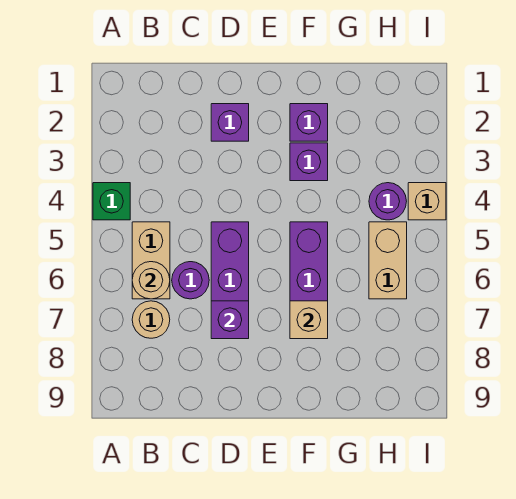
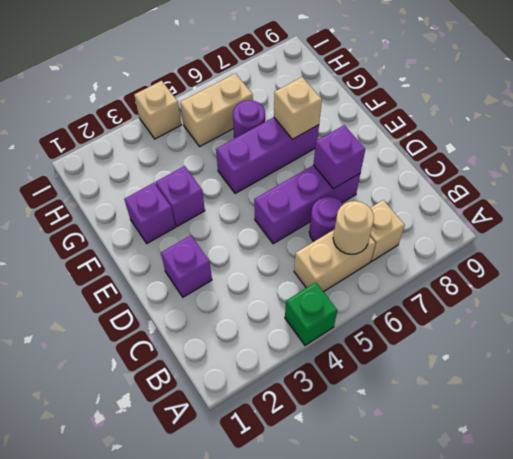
tan 1x1 round brick [132,301,170,338] -> tan 1x1 brick [370,200,405,261]
purple 1x1 round brick [369,183,407,220] -> purple 1x1 round brick moved to [233,100,265,139]

